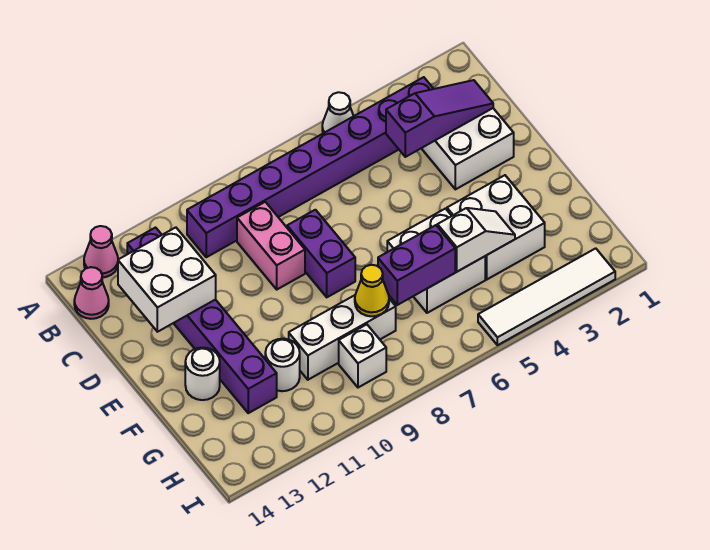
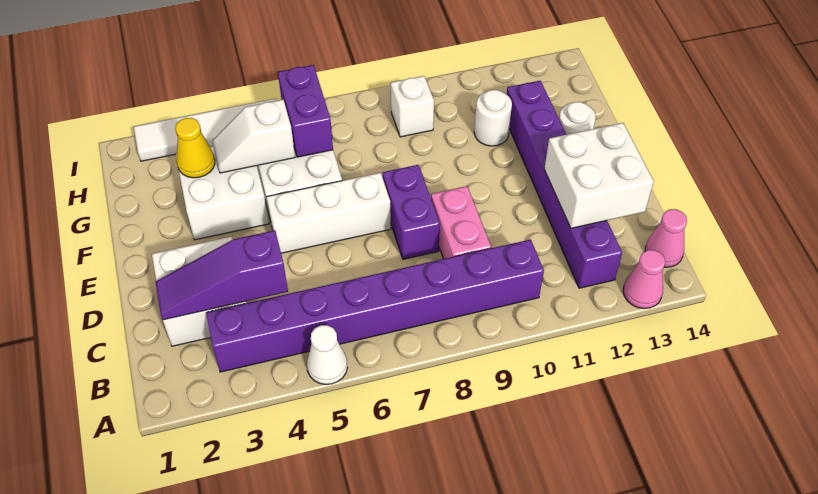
purple 1x2 brick [378,225,455,305] -> purple 1x2 brick turned to [278,65,333,157]
white 1x3 brick [289,295,396,380] -> white 1x3 brick moved to [267,173,391,253]
yellow 1x1 cone [355,265,389,316] -> yellow 1x1 cone moved to [175,118,215,178]

